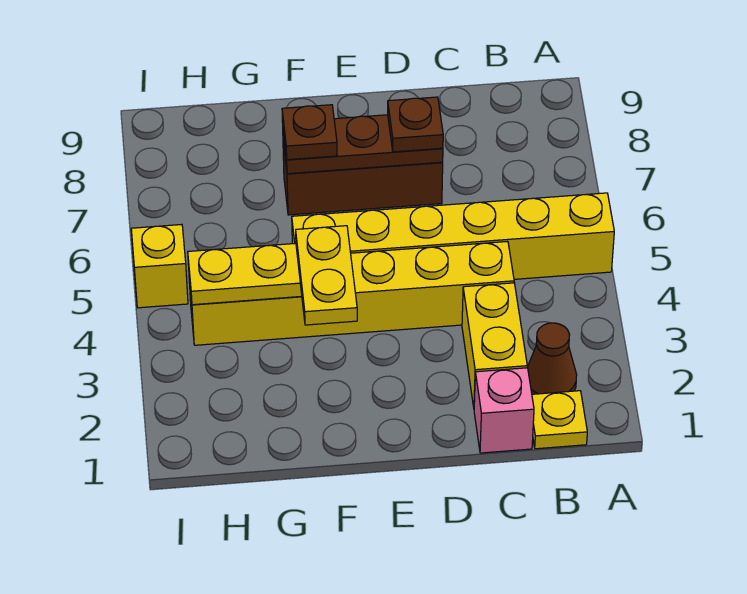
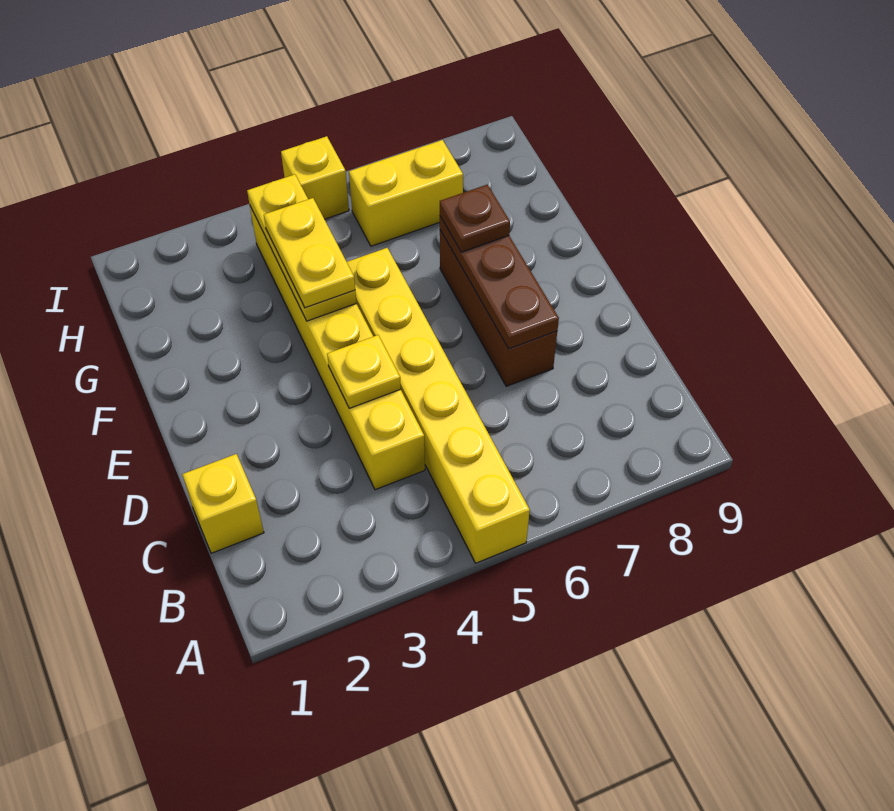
yellow 1x1 plate [532,391,587,449] -> yellow 1x1 plate moved to [327,335,401,408]
brown 1x1 cone [527,323,577,394] -> none
pink 1x1 brick [474,368,534,453] -> yellow 1x1 brick [182,454,264,553]
yellow 1x2 brick [462,283,527,407] -> yellow 1x2 brick moved to [349,140,463,246]
brown 1x1 plate [388,97,443,152] -> none
yellow 1x2 plate [296,226,357,325] -> yellow 1x2 plate turned to [264,198,355,308]

